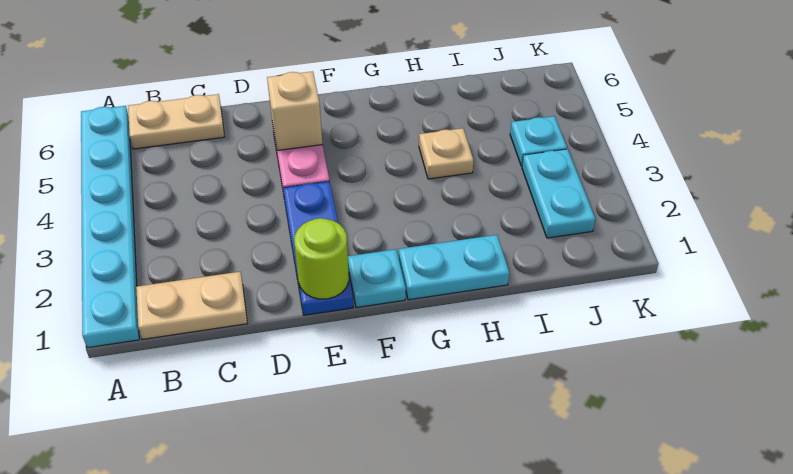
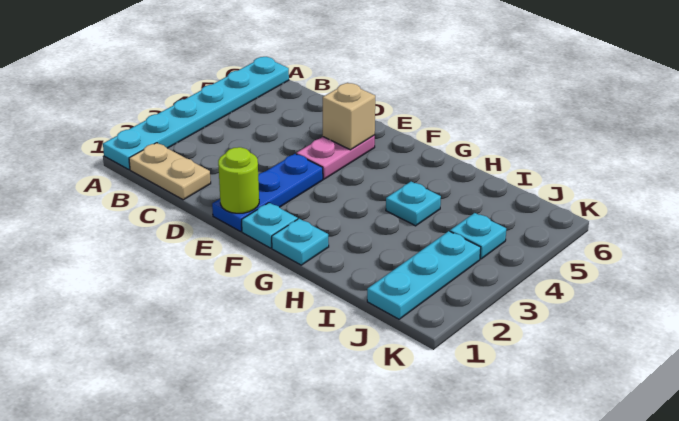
tan 1x2 plate [128,94,225,149] -> none
cyan 1x2 plate [399,235,509,300] -> cyan 1x1 plate [272,219,329,265]
tan 1x1 plate [419,128,474,179] -> cyan 1x1 plate [386,182,441,226]
cyan 1x2 plate [522,149,595,238] -> cyan 1x3 plate [367,231,481,319]

